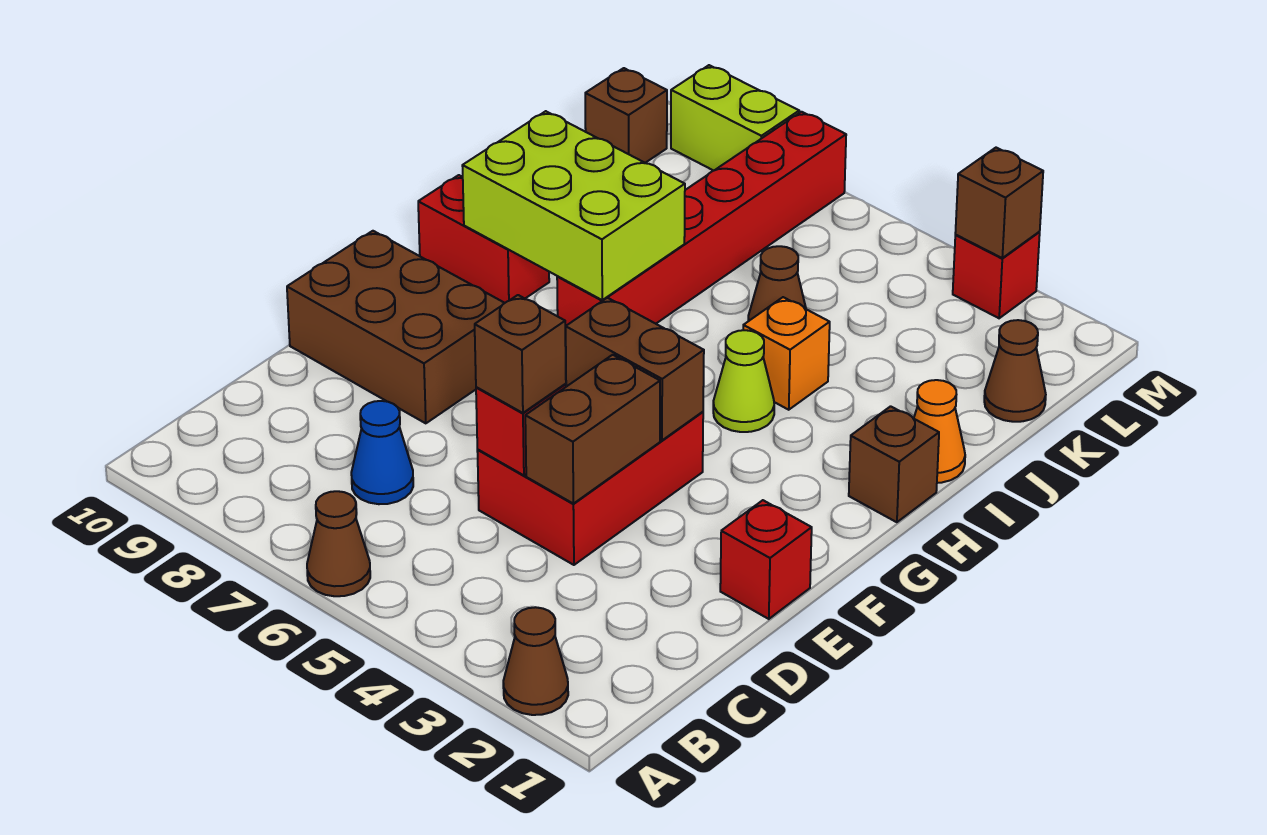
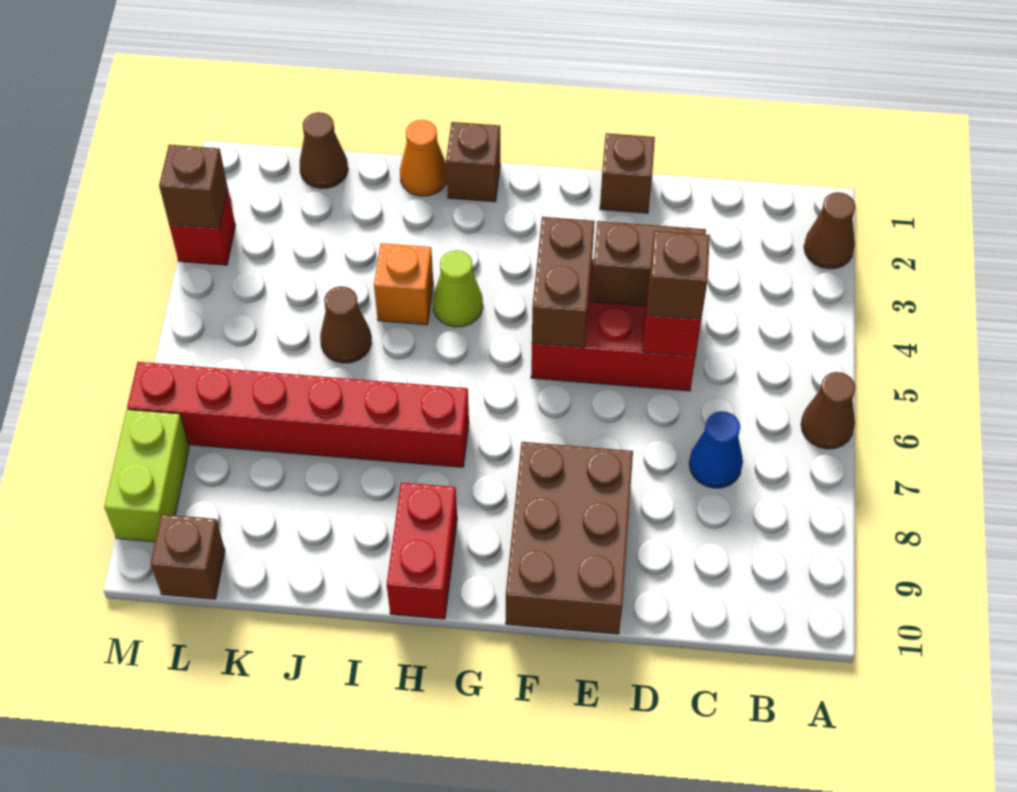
red 1x1 brick [720,500,812,619] -> brown 1x1 brick [600,133,655,213]
lime 2x3 brick [462,111,685,300] -> none

